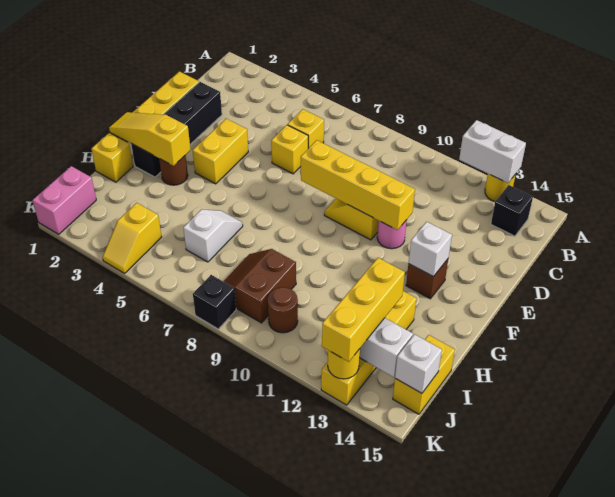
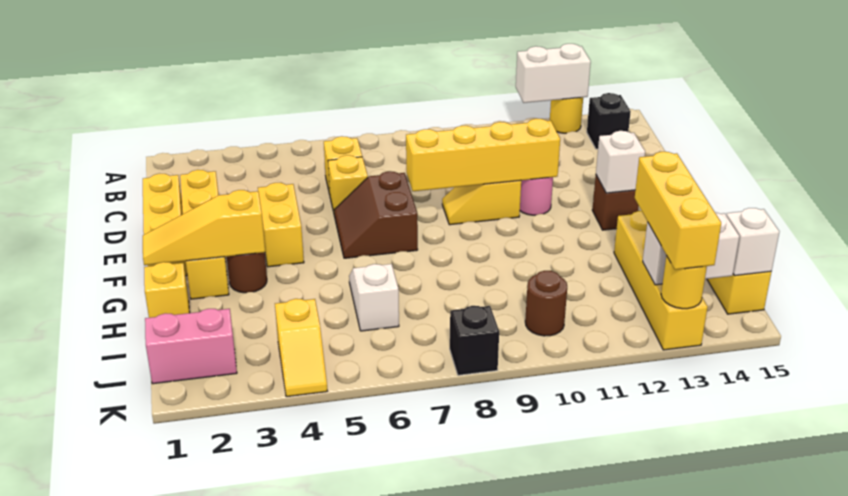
black 1x4 brick [131,82,222,177] -> yellow 1x4 brick [180,170,229,299]
brown 2x2 slope [223,249,296,323] -> brown 2x2 slope moved to [334,171,418,258]
pink 1x2 brick [32,166,96,234] -> pink 1x2 brick turned to [145,309,237,384]

